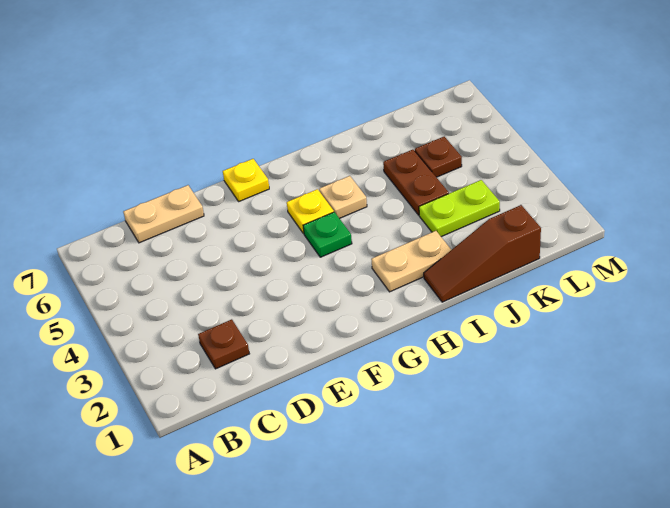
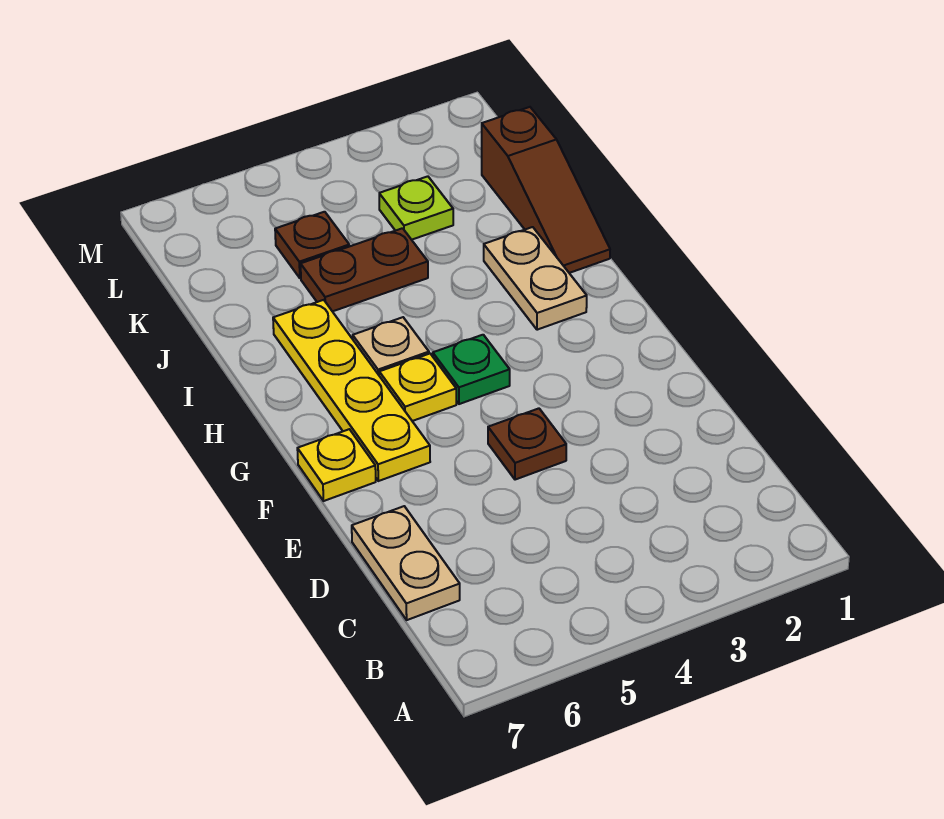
brown 1x1 plate [198,319,249,369] -> brown 1x1 plate moved to [488,408,566,480]
none -> yellow 1x4 plate [273,300,430,481]
lime 1x2 plate [419,180,500,237] -> lime 1x1 plate [379,176,453,240]

